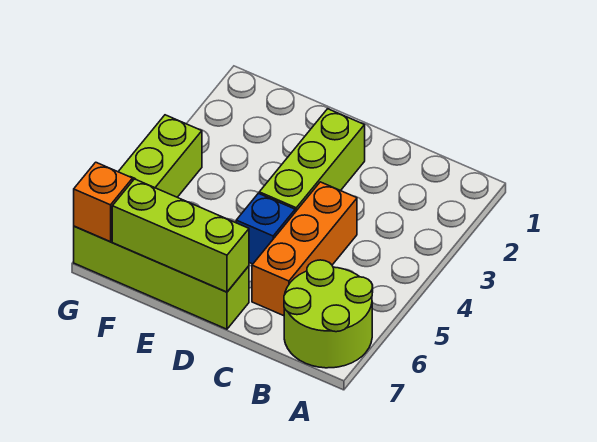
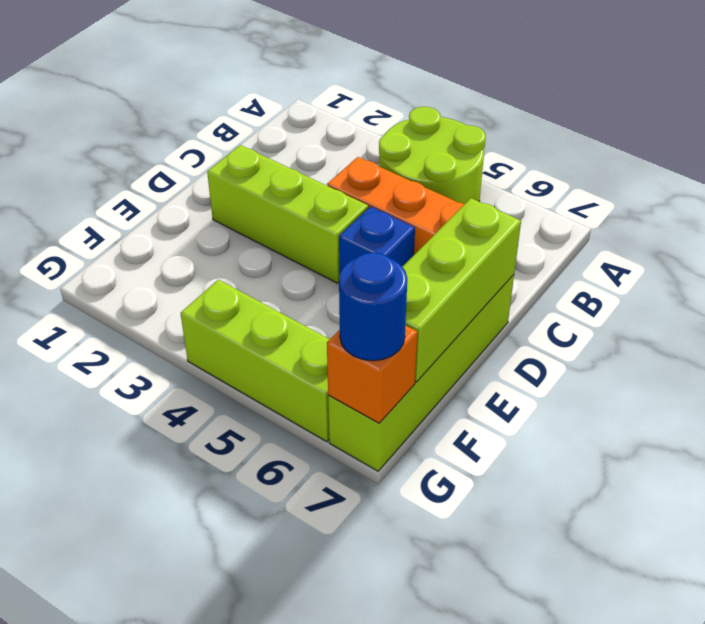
lime 2x2 round brick [284,260,373,368] -> lime 2x2 round brick moved to [379,107,486,204]
none -> blue 1x1 round brick [339,253,407,361]

